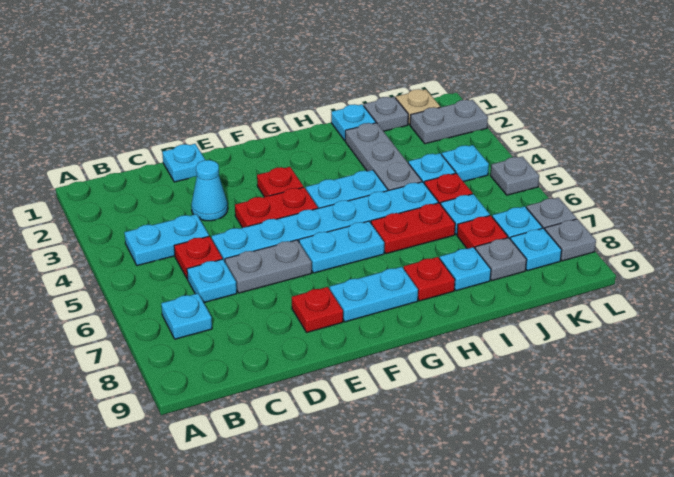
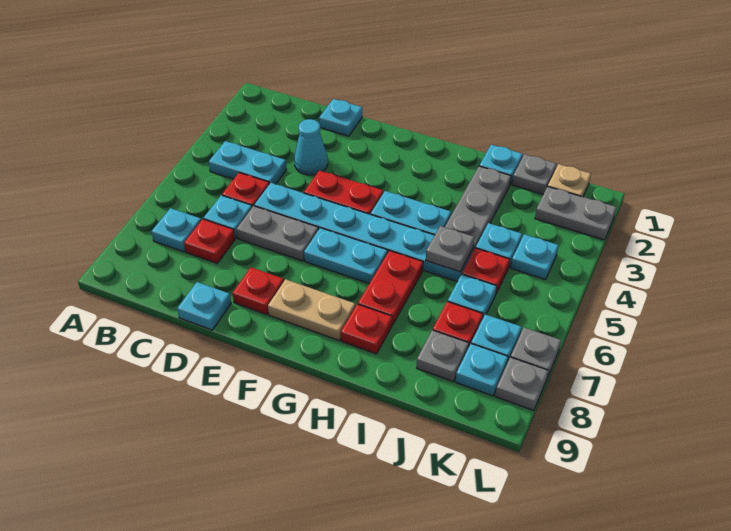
red 1x1 plate [257,167,303,197] -> red 1x1 plate moved to [184,219,235,263]
cyan 1x2 plate [330,267,418,322] -> tan 1x2 plate [268,279,355,340]
red 1x2 plate [371,203,455,254] -> red 1x2 plate turned to [358,251,423,325]
cyan 1x1 plate [440,247,491,291] -> cyan 1x1 plate moved to [177,282,231,330]
grey 1x1 plate [490,156,539,195] -> grey 1x1 plate moved to [426,226,474,272]

